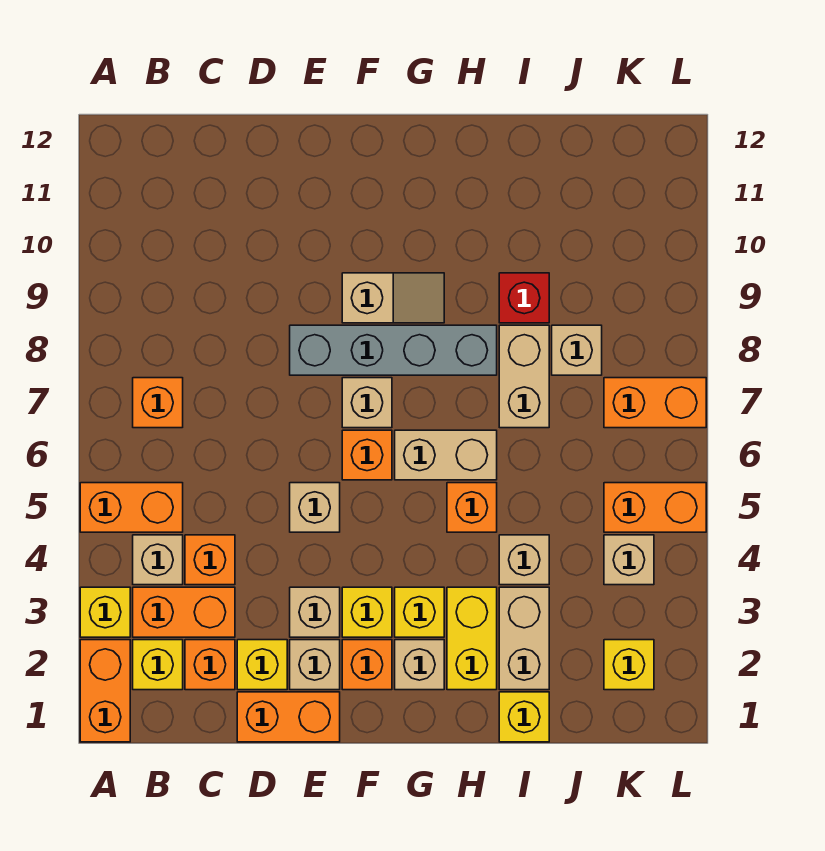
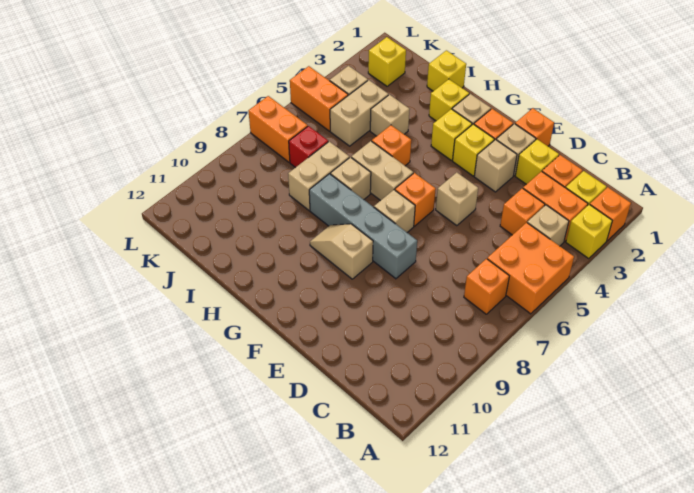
orange 1x2 brick [80,640,130,742] -> orange 1x1 brick [590,187,631,241]
orange 1x2 brick [80,483,183,532] -> orange 2x2 brick [487,223,574,314]
orange 1x2 brick [237,692,340,742] -> orange 1x1 brick [515,108,554,146]
yellow 1x2 brick [447,587,497,690] -> yellow 1x1 brick [429,79,469,121]
tan 1x2 brick [499,587,549,690] -> tan 1x2 brick moved to [330,80,388,146]
red 1x1 brick [499,273,549,323] -> red 1x1 brick moved to [289,126,328,168]
tan 1x1 brick [552,325,602,375] -> tan 1x1 brick moved to [331,157,371,199]

